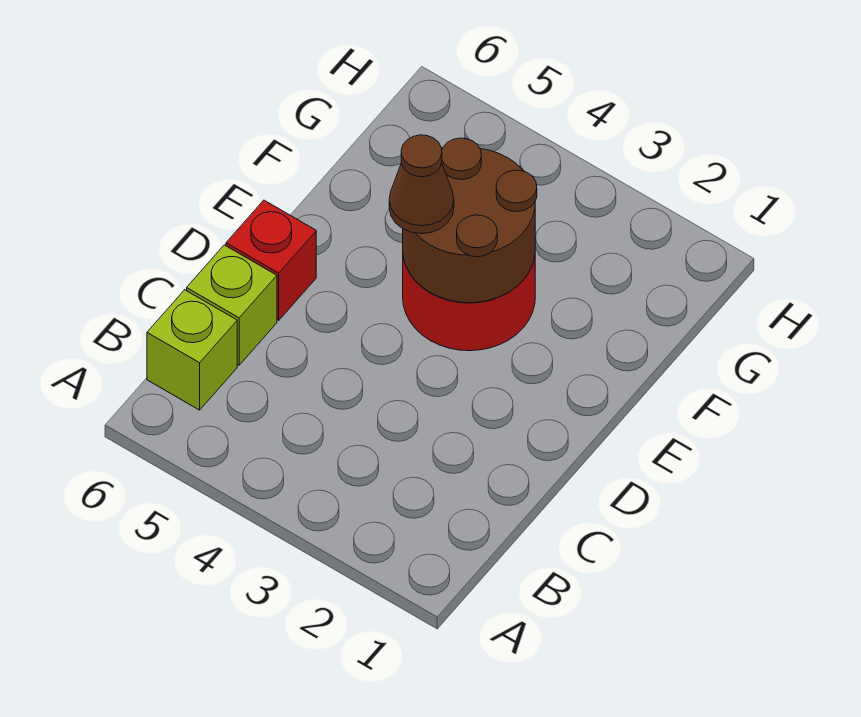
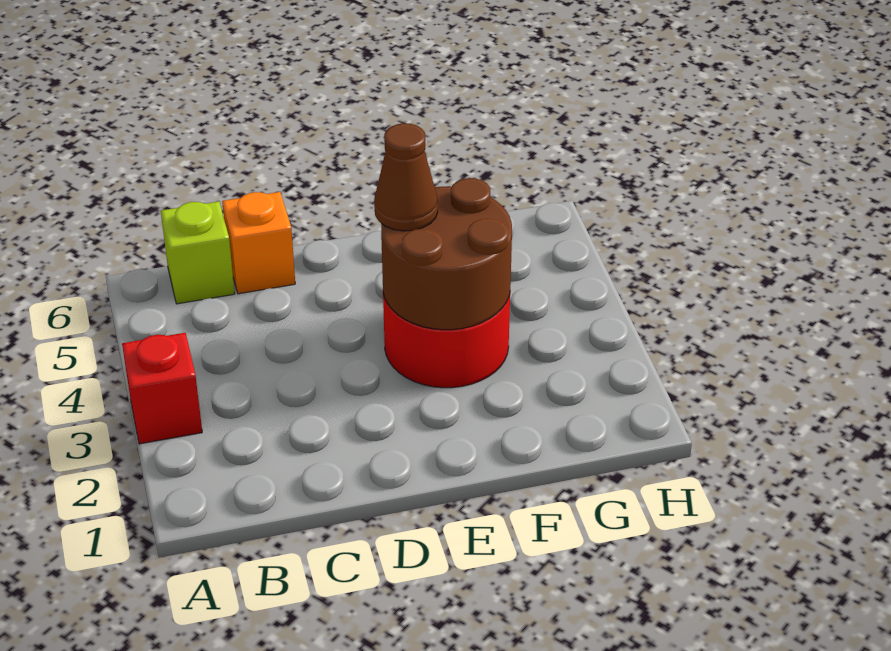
lime 1x1 brick [187,245,277,365] -> orange 1x1 brick [222,192,295,294]
red 1x1 brick [226,200,316,320] -> red 1x1 brick moved to [122,333,202,444]

